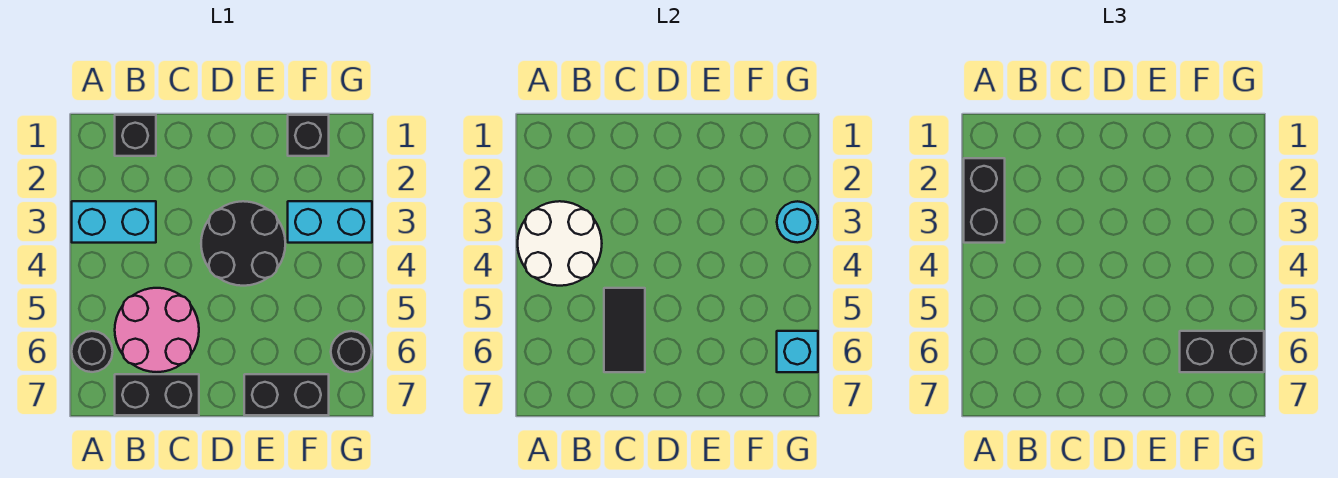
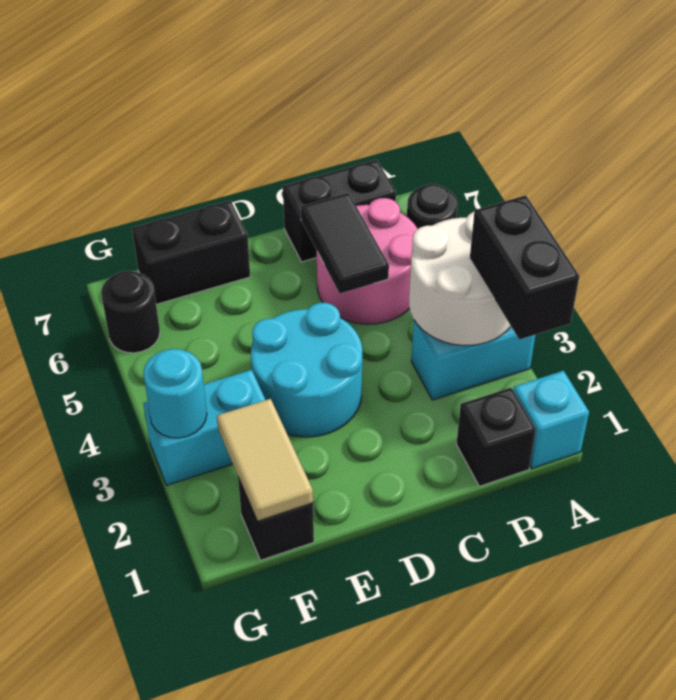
black 2x2 round brick [201,201,285,286] -> cyan 2x2 round brick [251,303,362,437]
none -> tan 1x2 tile [217,399,313,521]
black 1x2 brick [1180,331,1264,372] -> none
cyan 1x1 brick [777,331,818,372] -> cyan 1x1 brick moved to [513,371,589,469]

